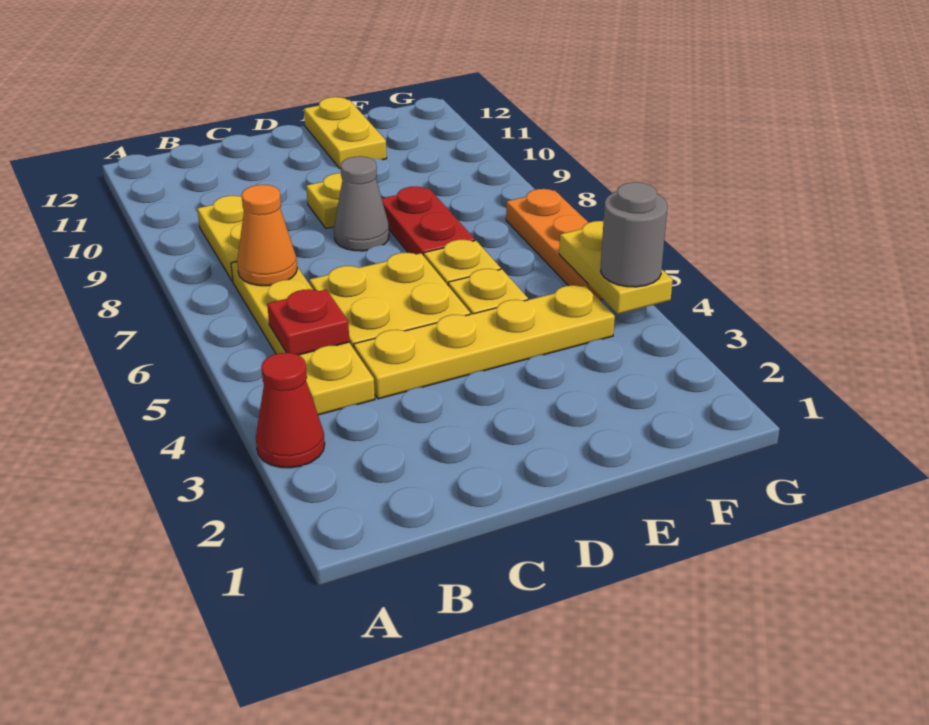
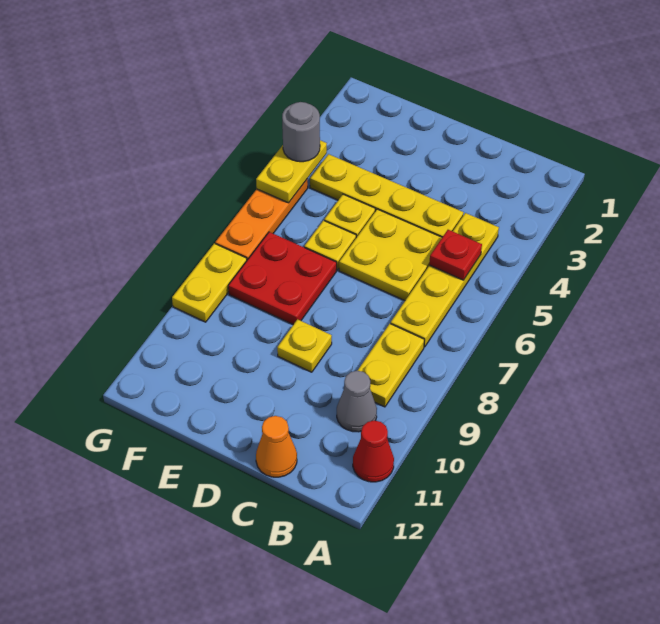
red 1x1 cone [256,353,325,468] -> red 1x1 cone moved to [353,420,394,482]
orange 1x1 cone [237,185,297,286] -> orange 1x1 cone moved to [256,416,297,477]
grey 1x1 cone [334,156,389,251] -> grey 1x1 cone moved to [337,371,377,432]
red 1x2 plate [382,186,475,256] -> red 2x2 plate [228,232,337,325]
yellow 1x2 plate [304,97,387,168] -> yellow 1x2 plate moved to [172,243,247,322]

